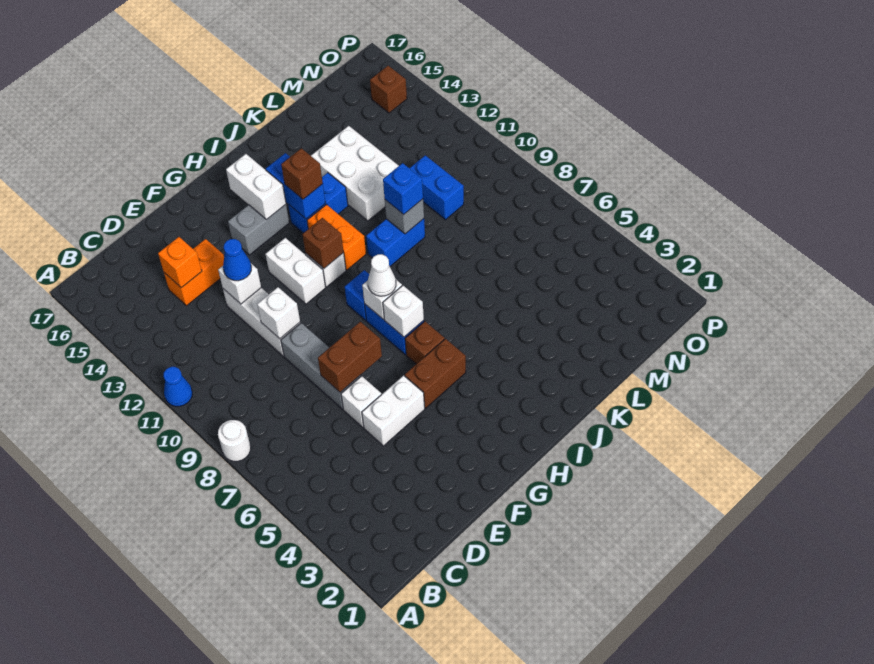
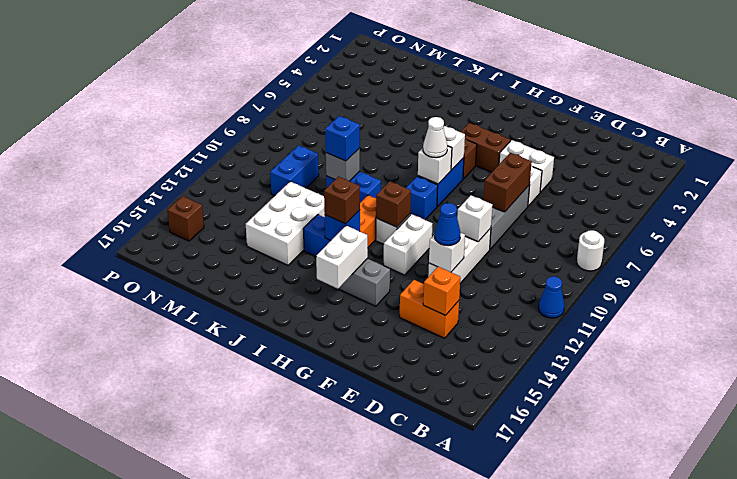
brown 1x2 brick [318,322,382,392] -> brown 1x2 brick turned to [484,153,532,212]
blue 1x2 brick [266,153,325,219] -> blue 1x1 brick [325,210,360,241]

